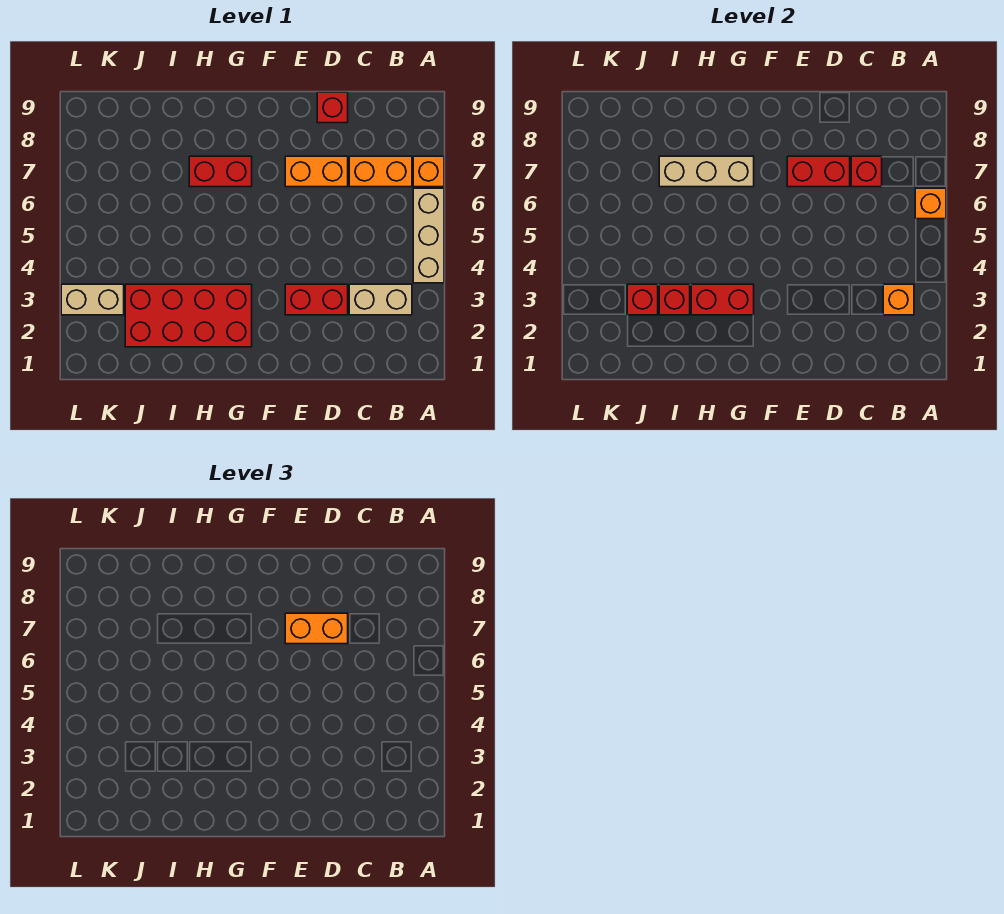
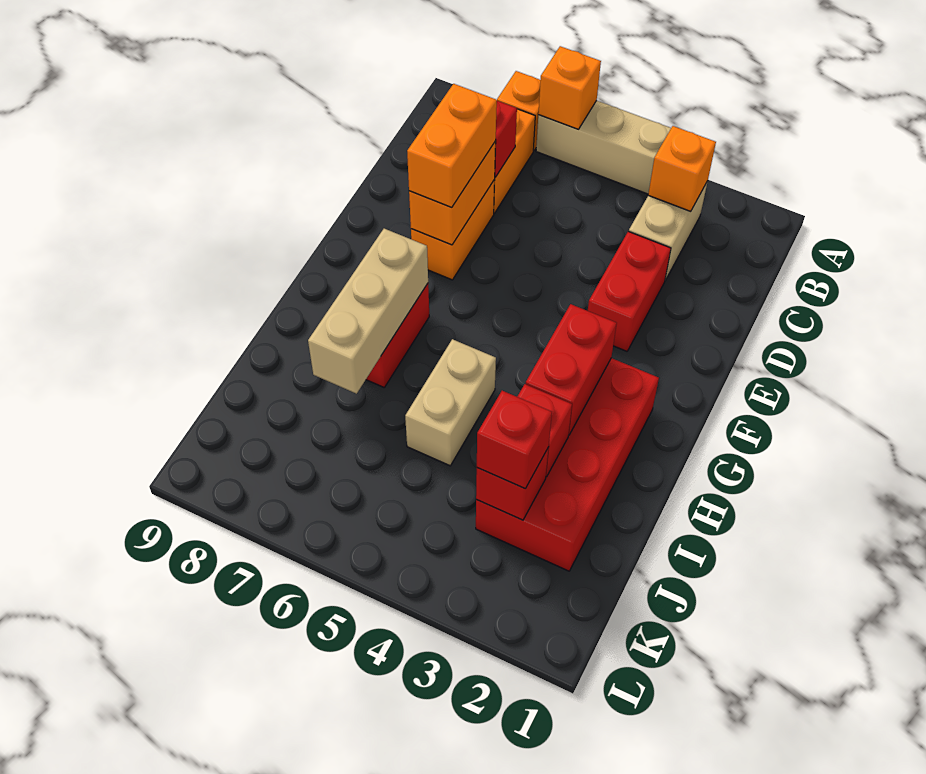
red 1x2 brick [787,156,850,187] -> orange 1x2 brick [409,141,496,245]
red 1x1 brick [317,92,348,123] -> red 1x1 brick moved to [477,391,552,488]
tan 1x2 brick [61,284,124,315] -> tan 1x2 brick moved to [405,339,496,466]

